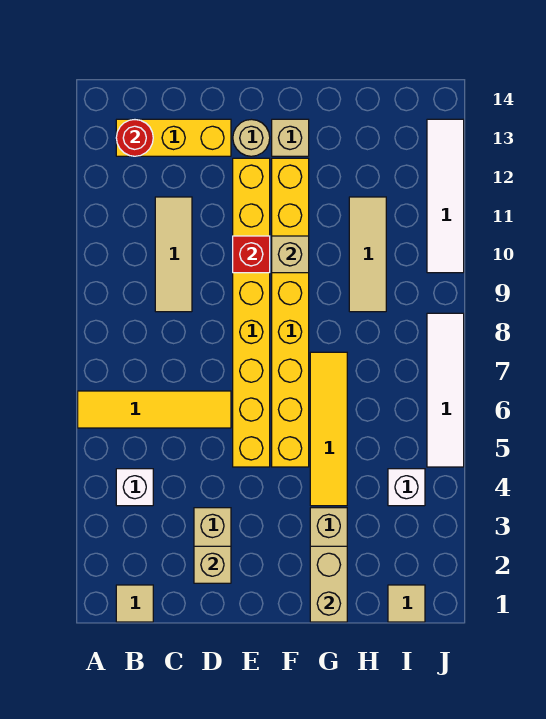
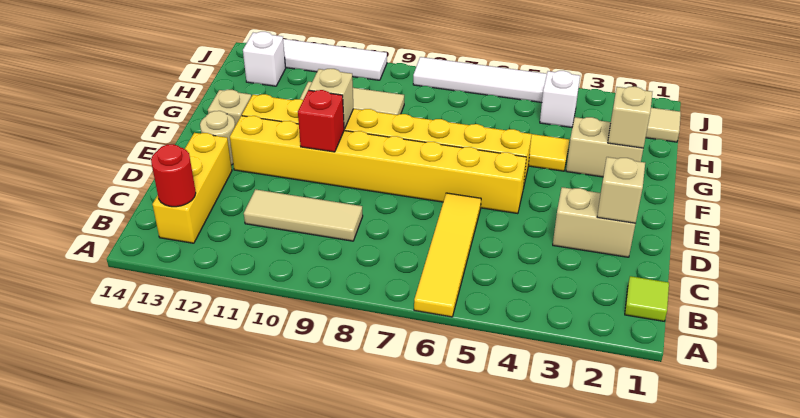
tan 1x1 tile [116,585,153,622] -> lime 1x1 tile [625,276,669,321]
white 1x1 brick [116,469,153,506] -> white 1x1 brick moved to [243,32,286,86]
tan 1x2 brick [310,546,347,622] -> tan 1x1 brick [608,86,652,148]

